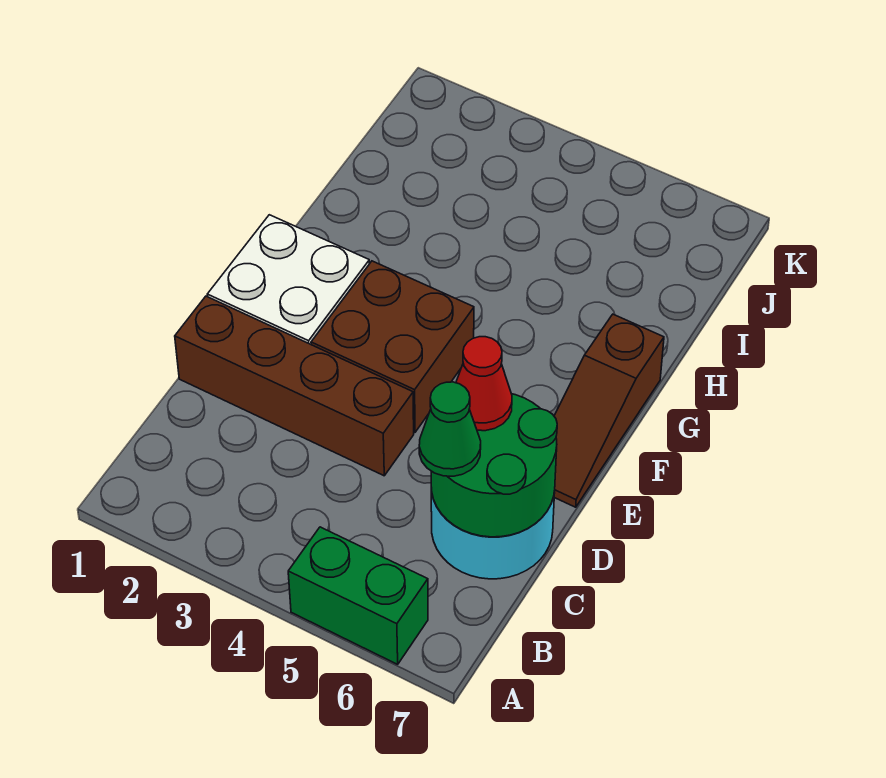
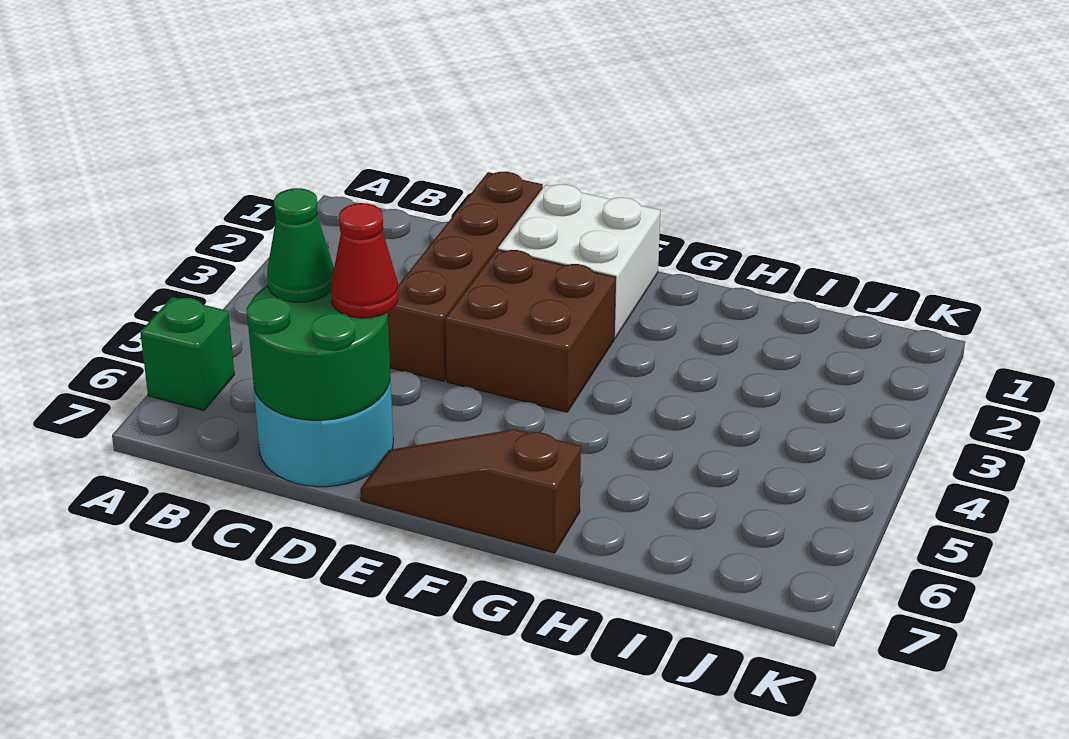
green 1x2 brick [288,527,428,664] -> green 1x1 brick [140,297,235,410]

